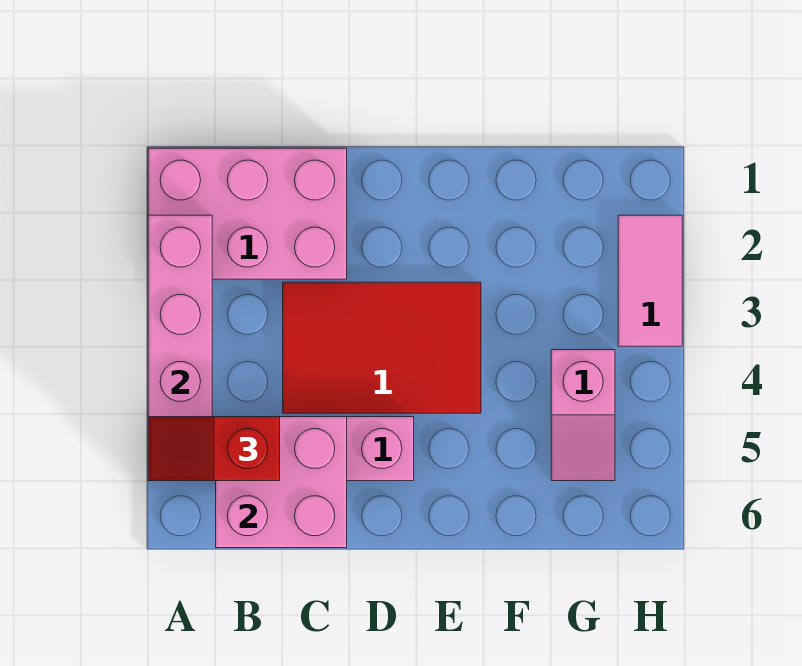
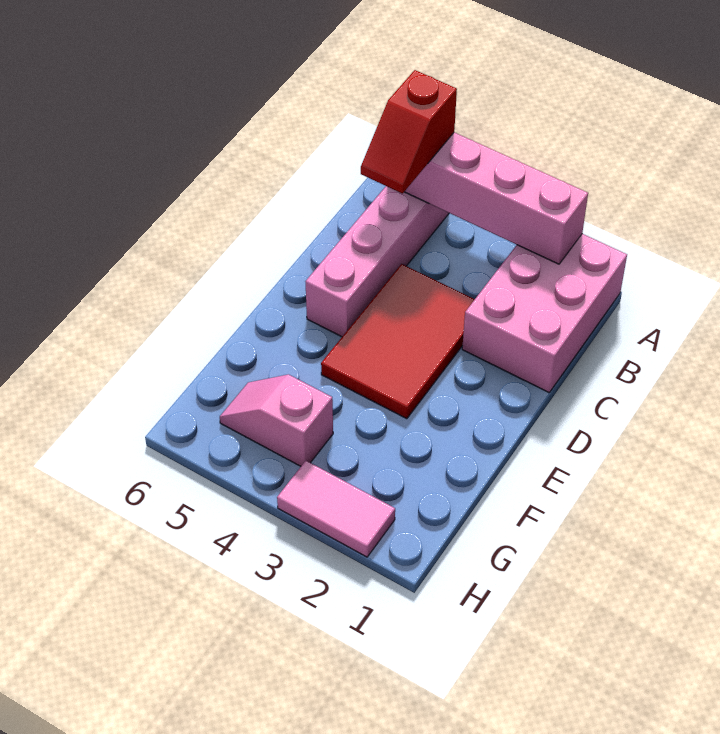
red 1x2 slope [148,417,280,481] -> red 1x2 slope turned to [361,70,457,194]
pink 2x2 brick [216,417,347,548] -> none

